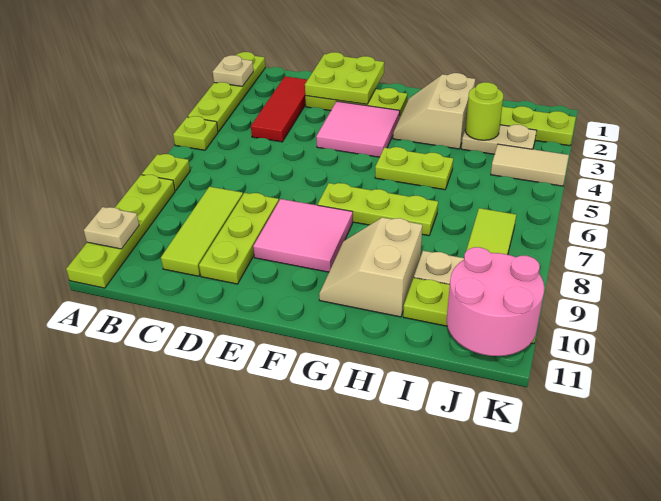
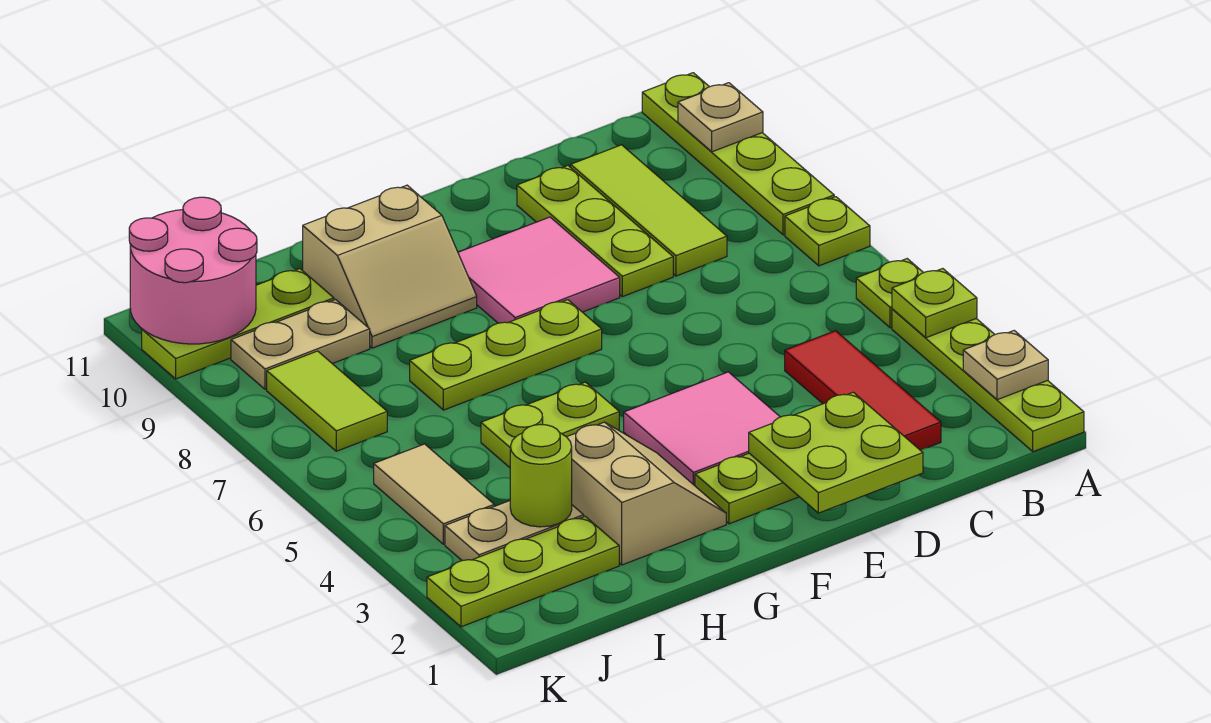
none -> lime 1x1 plate [892,269,977,338]
tan 2x2 slope [319,217,422,317] -> tan 2x2 slope turned to [303,185,477,348]
tan 1x2 tile [491,144,569,186] -> tan 1x2 tile turned to [374,444,494,544]

